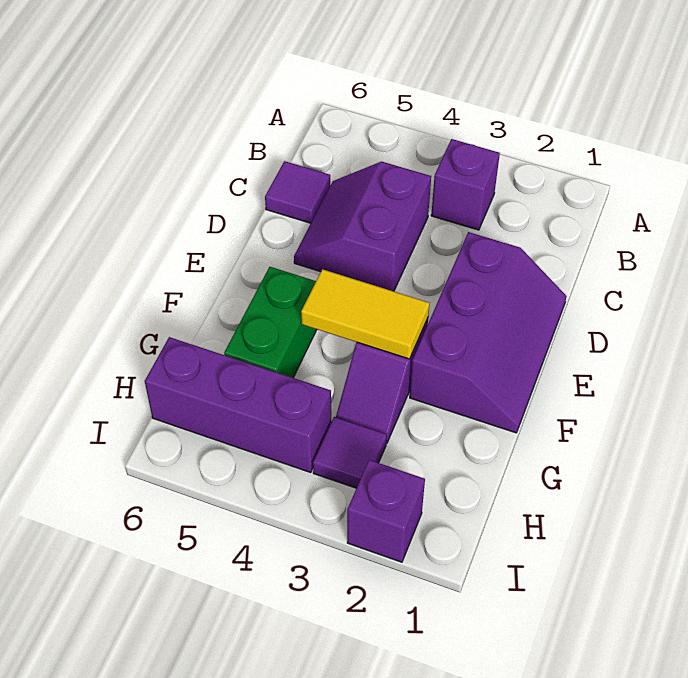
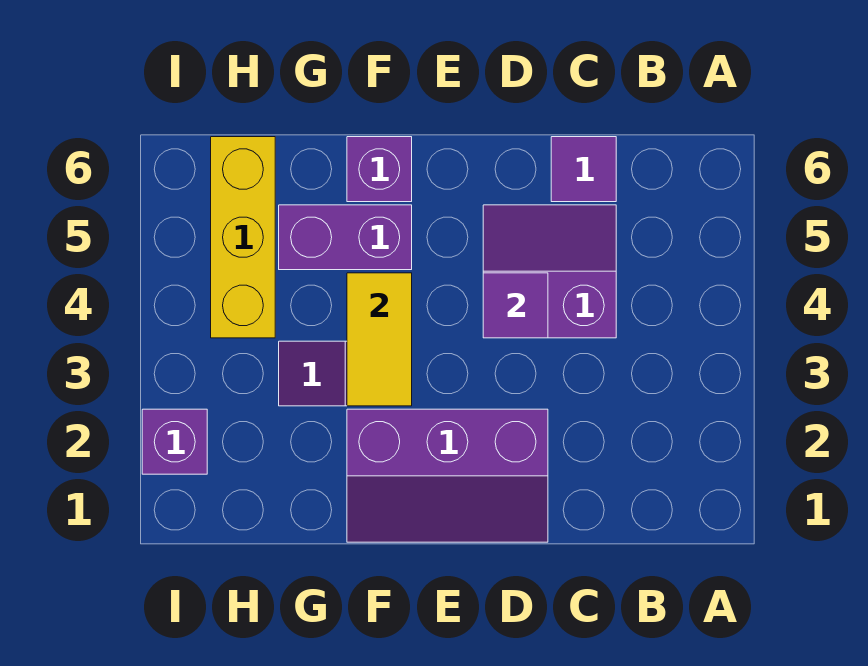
purple 1x1 brick [431,139,500,230] -> purple 1x1 brick moved to [347,137,412,202]
green 1x2 brick [224,267,317,378] -> purple 1x2 brick [279,205,412,270]
purple 1x1 tile [313,417,387,488] -> purple 1x1 tile moved to [483,273,548,338]
purple 1x3 brick [145,337,332,472] -> yellow 1x3 brick [211,137,275,338]

